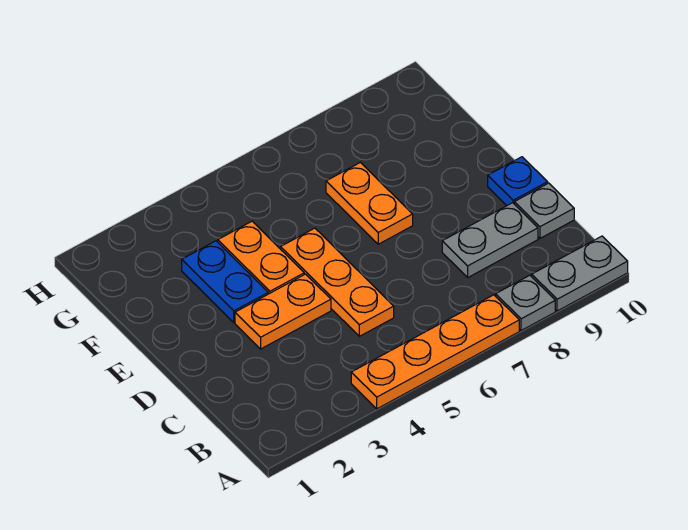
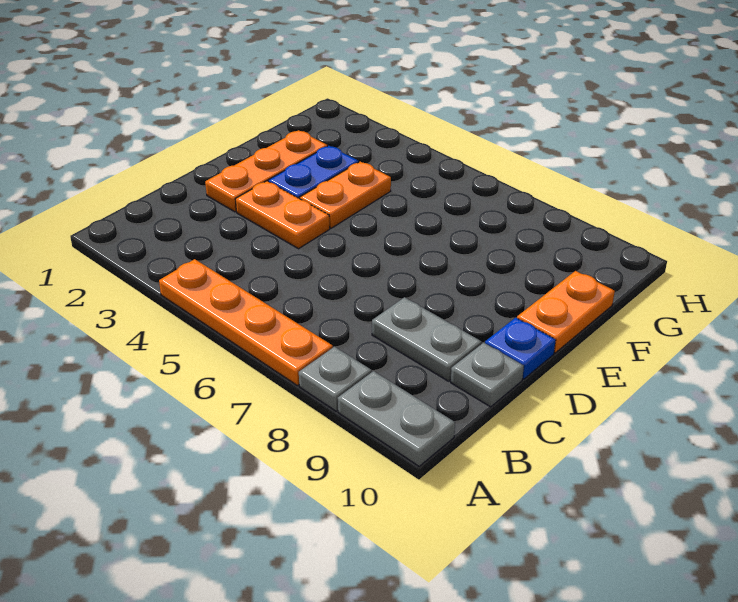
orange 1x3 plate [281,228,394,336] -> orange 1x3 plate moved to [205,130,327,212]
orange 1x2 plate [326,162,413,244] -> orange 1x2 plate moved to [517,271,615,353]

